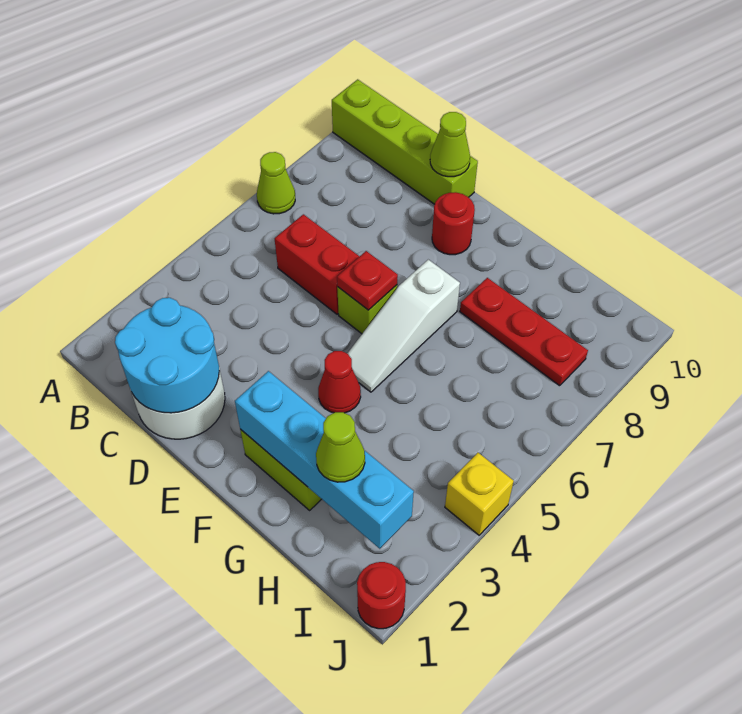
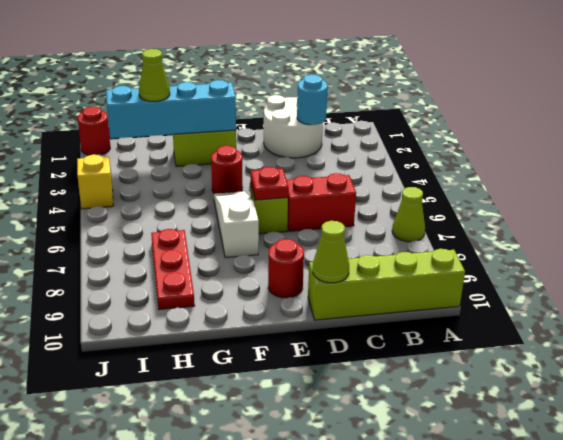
cyan 2x2 round brick [115,298,219,413] -> cyan 1x1 round brick [297,75,328,125]
red 1x1 cone [318,351,361,413] -> red 1x1 round brick [211,145,243,194]
red 1x3 plate [460,278,588,386] -> red 1x3 plate turned to [151,229,195,310]

